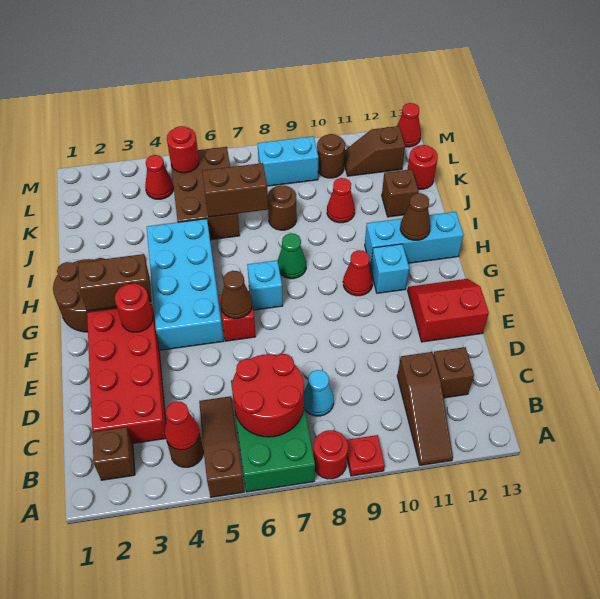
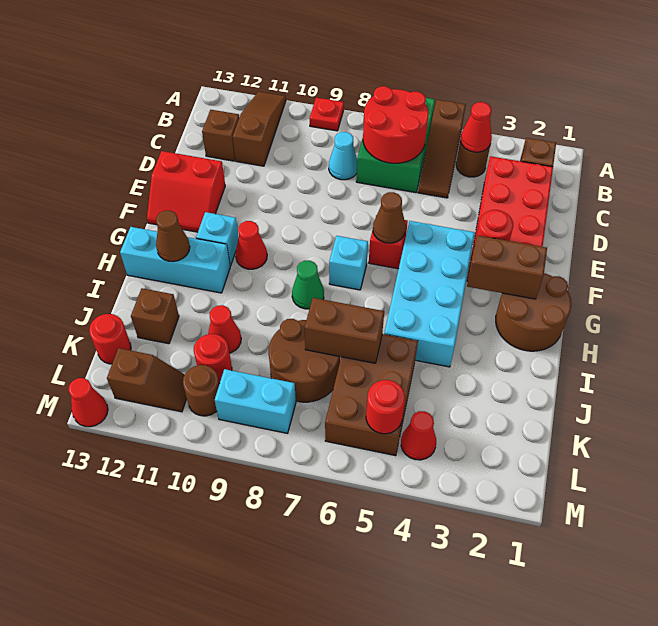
red 1x1 round brick [313,430,348,479] -> red 1x1 round brick moved to [194,334,232,383]
brown 1x1 round brick [268,185,297,230] -> brown 2x2 round brick [269,319,340,402]

